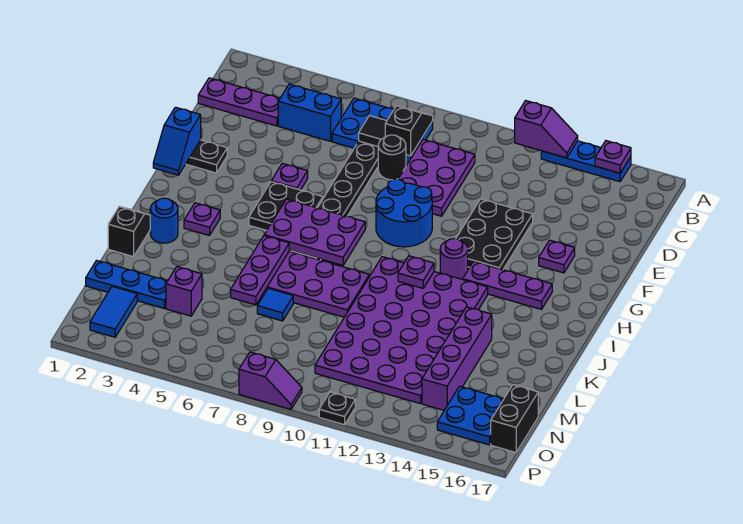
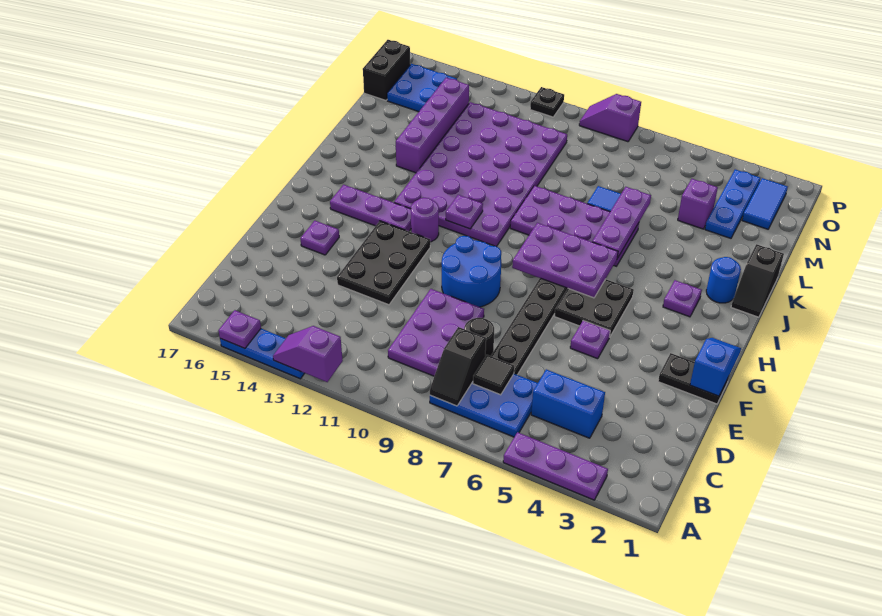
purple 1x3 plate [198,78,280,126] -> purple 1x3 plate moved to [503,432,608,500]
blue 1x3 plate [86,260,167,309] -> blue 1x3 plate turned to [705,169,760,238]

